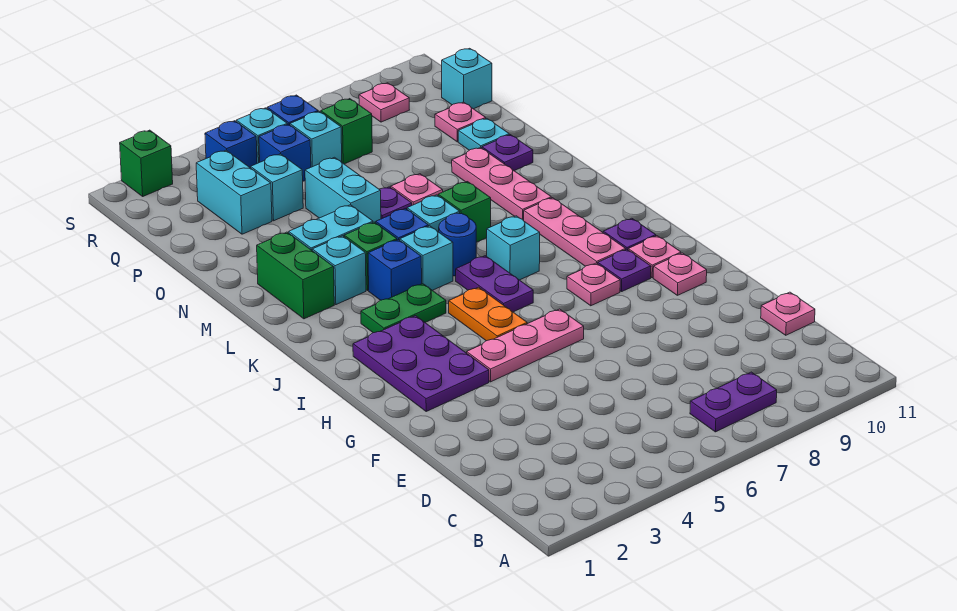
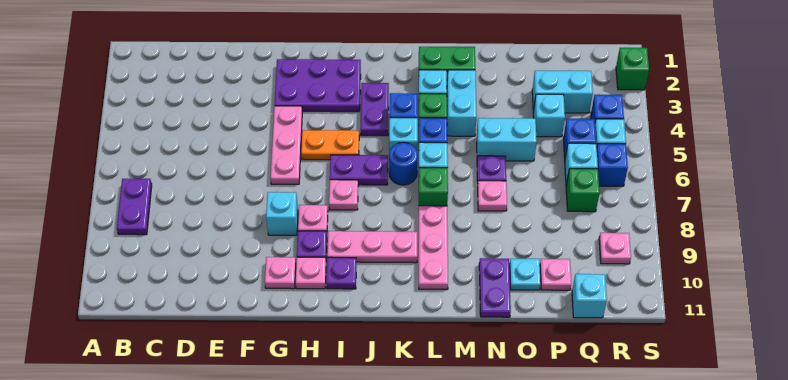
pink 1x1 plate [761,292,815,335] -> pink 1x1 plate moved to [329,180,358,210]
green 1x2 plate [361,284,446,333] -> purple 1x2 plate [360,83,389,136]
cyan 1x1 brick [487,216,540,280] -> cyan 1x1 brick moved to [266,192,298,235]
pink 1x3 plate [452,147,551,221] -> pink 1x3 plate turned to [419,206,448,290]
purple 1x1 plate [482,135,533,171] -> purple 1x2 plate [479,258,511,317]

